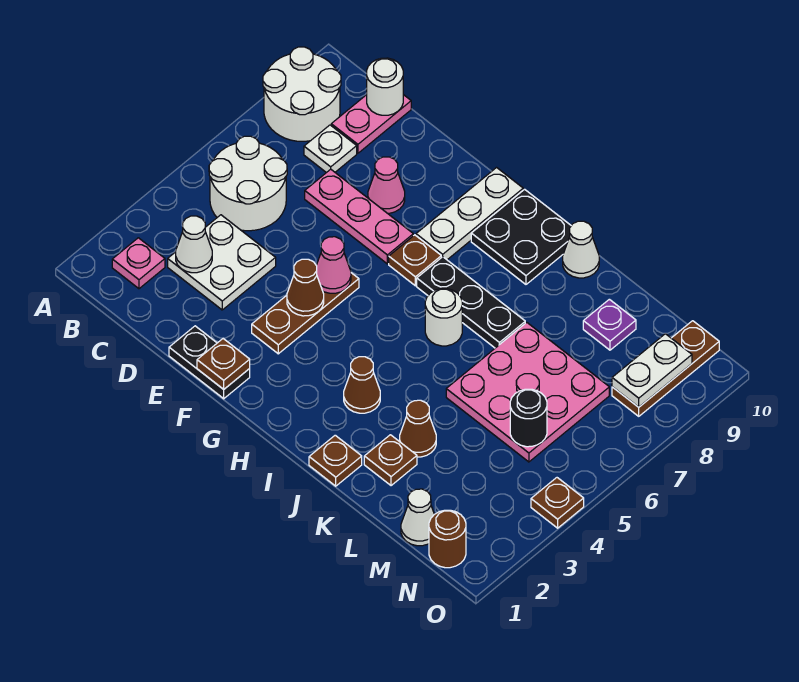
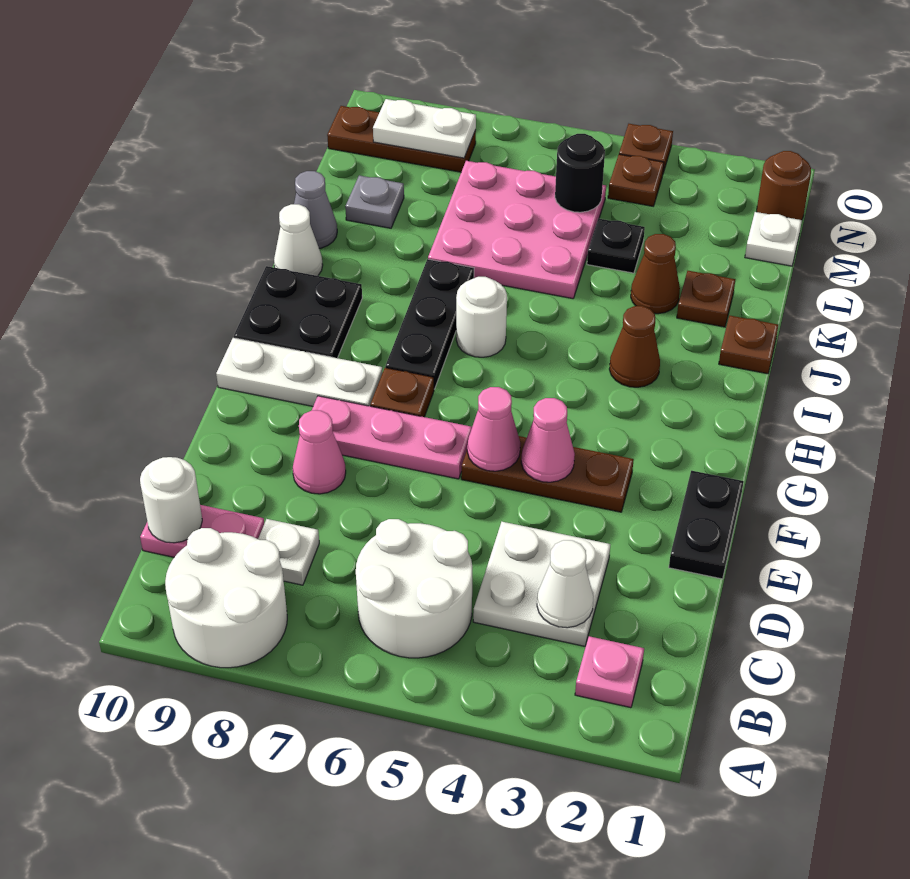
pink 1x3 plate [305,169,413,264] -> pink 1x3 plate turned to [312,396,472,479]
brown 1x1 plate [197,339,250,389] -> brown 1x1 plate moved to [608,154,664,206]
brown 1x1 cone [287,259,324,316] -> pink 1x1 cone [521,398,575,482]
none -> grey 1x1 cone [294,171,337,248]
none -> black 1x1 plate [587,219,645,273]
purple 1x1 plate [583,299,636,350] -> grey 1x1 plate [345,175,404,228]
white 1x1 cone [401,489,434,546] -> white 1x1 plate [745,212,802,266]

